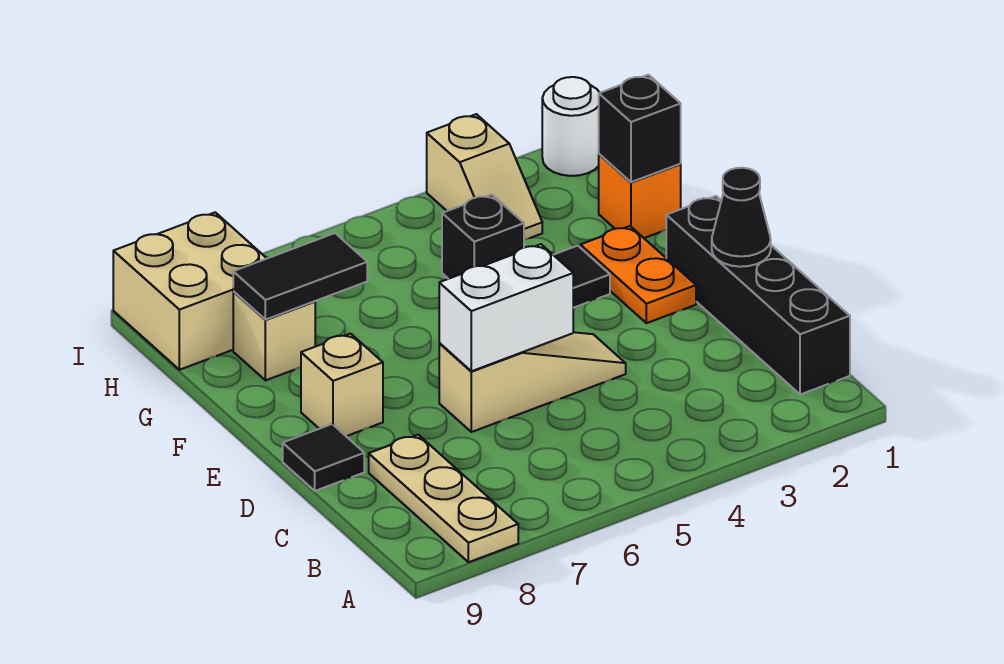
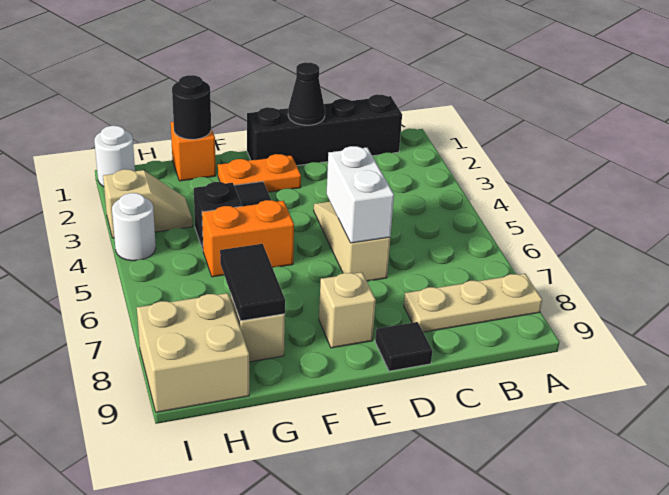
none -> orange 1x2 brick [202,200,294,277]
black 1x1 brick [599,75,681,182] -> black 1x1 round brick [172,75,211,139]
none -> white 1x1 round brick [112,193,156,261]

